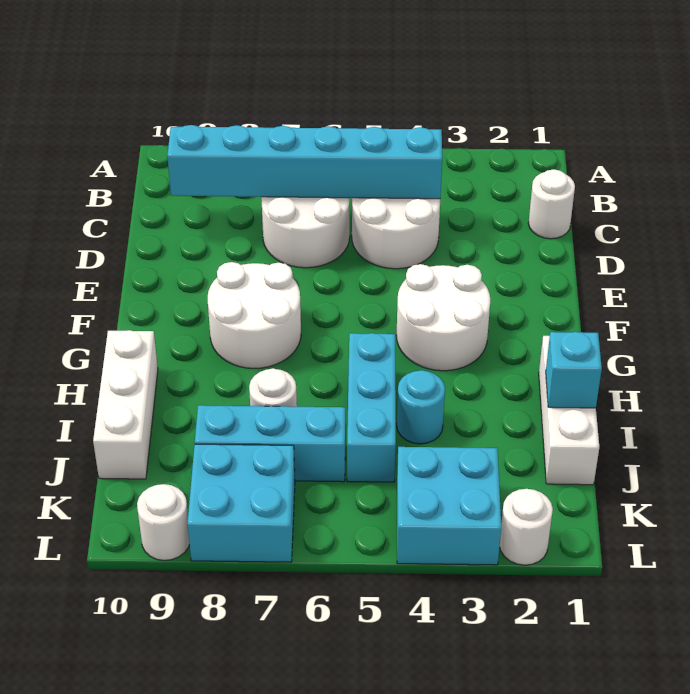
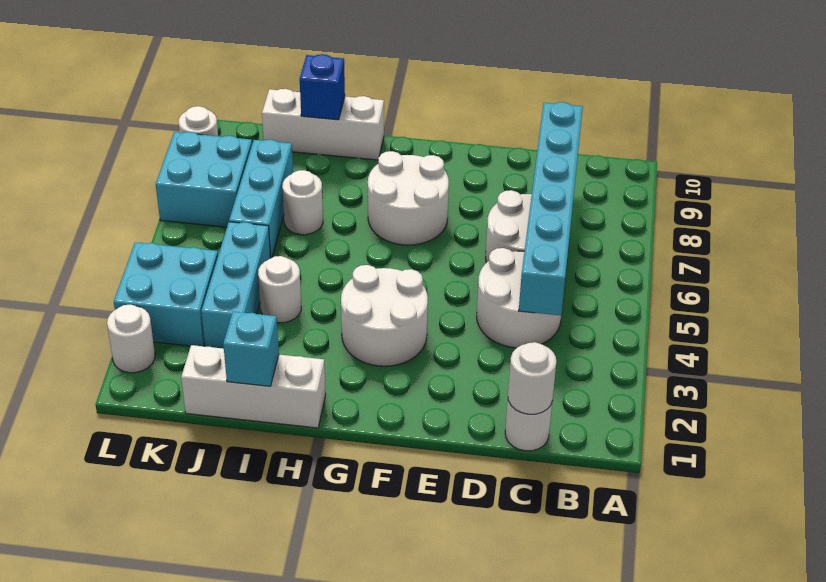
none -> white 1x1 round brick [508,342,556,414]
cyan 1x3 brick [347,333,396,482] -> cyan 1x3 brick turned to [201,222,271,349]
cyan 1x1 round brick [397,370,445,444] -> white 1x1 round brick [258,256,301,323]
none -> blue 1x1 brick [300,54,345,120]

